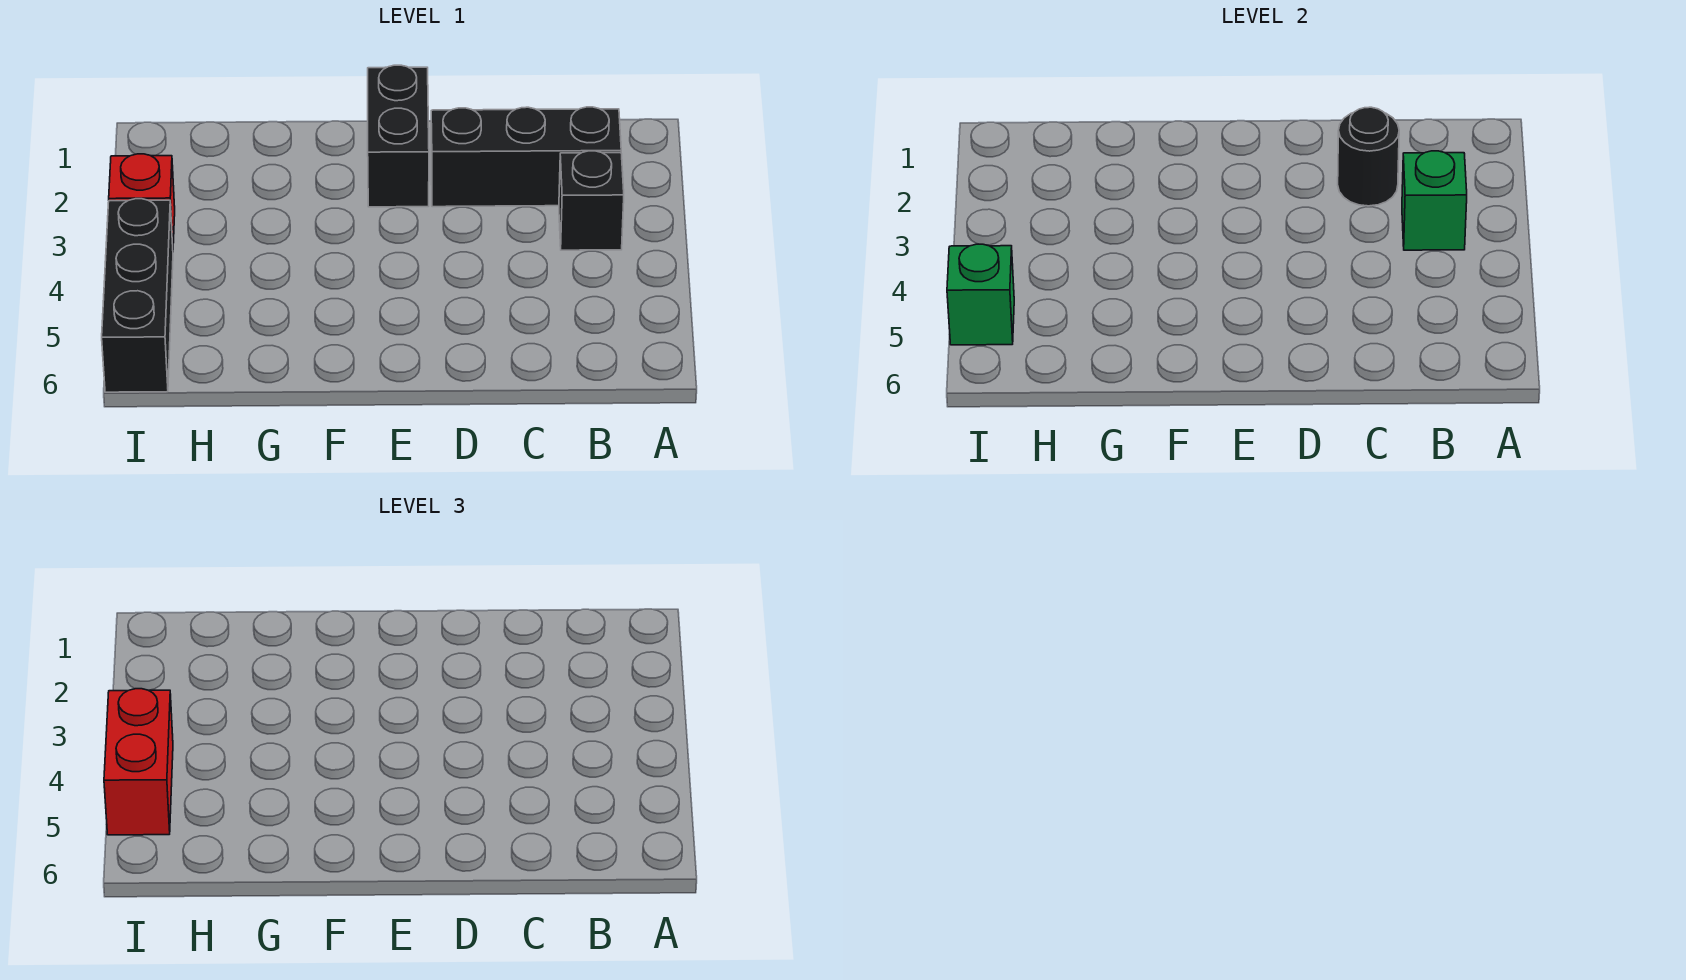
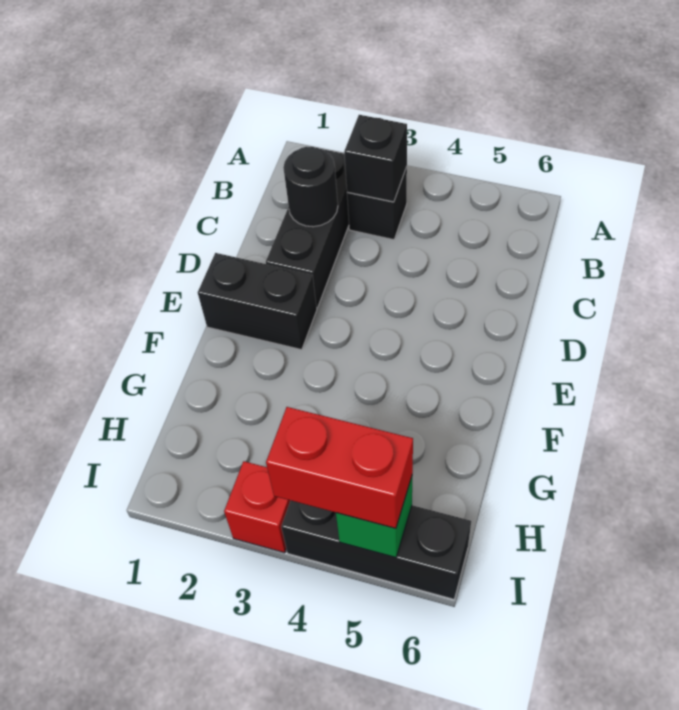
green 1x1 brick [1402,151,1467,250] -> black 1x1 brick [344,115,407,202]

